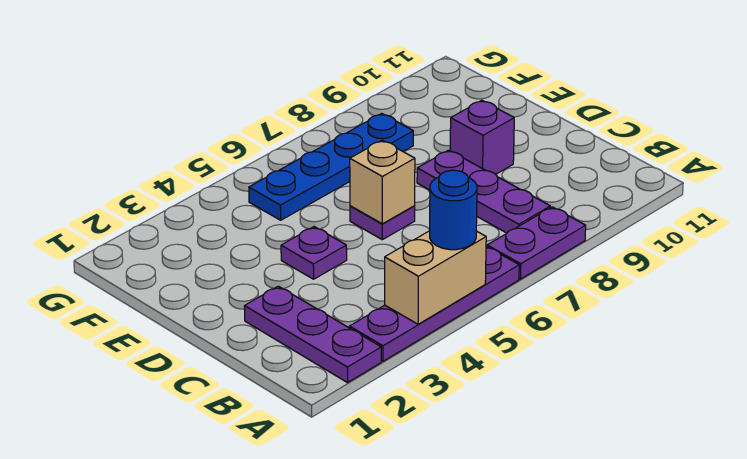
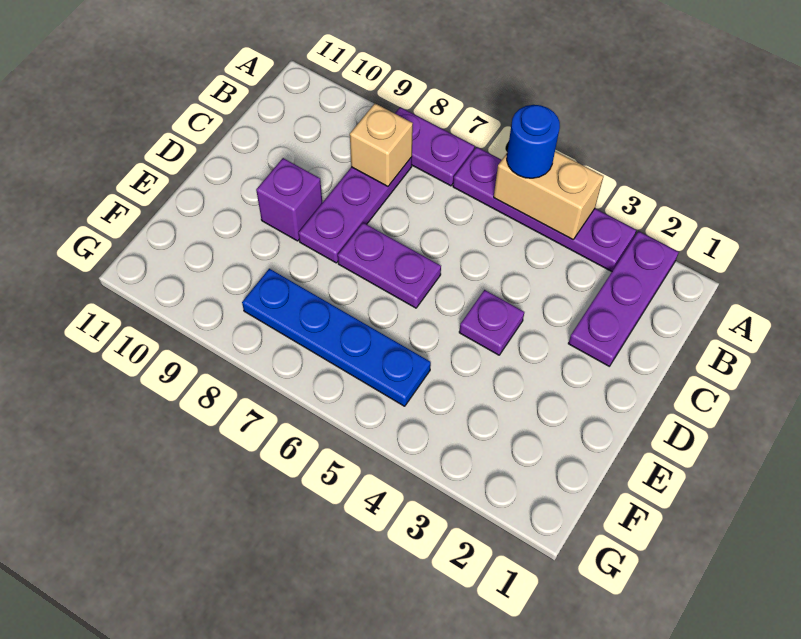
purple 1x1 plate [350,206,415,240] -> purple 1x2 plate [338,223,441,308]
tan 1x1 brick [350,140,415,224] -> tan 1x1 brick moved to [350,104,413,186]

